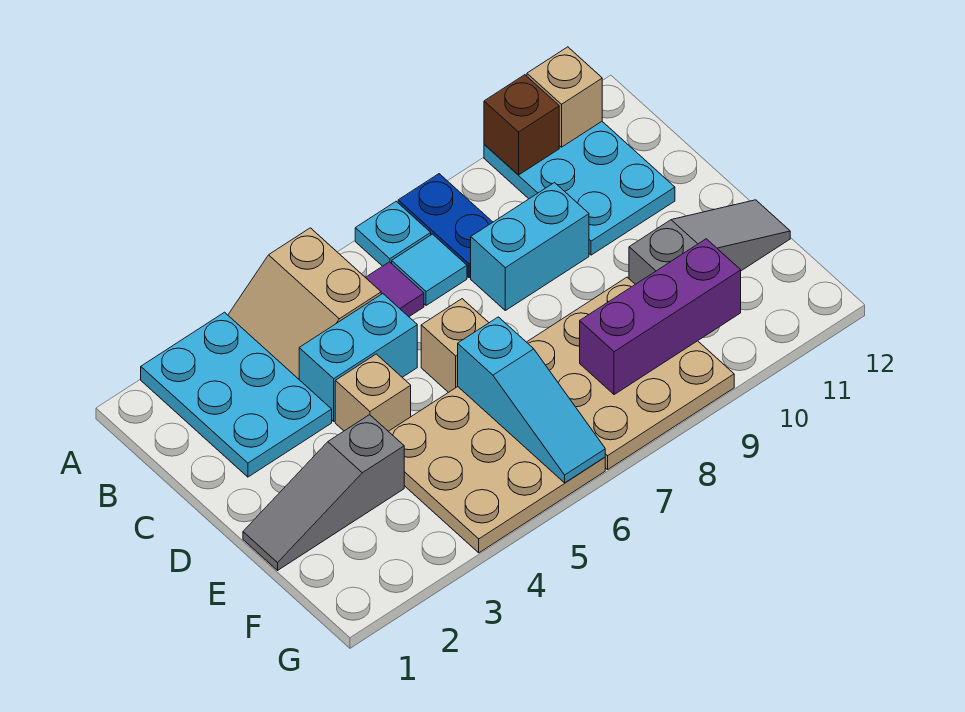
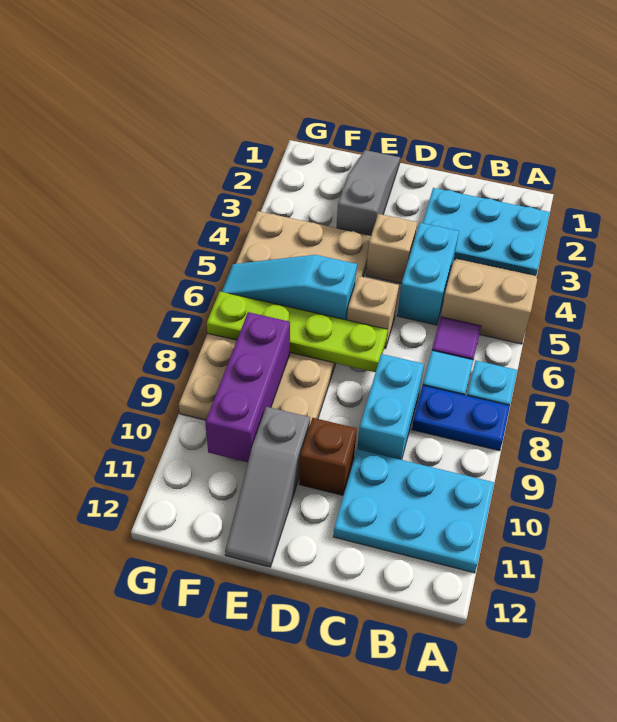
brown 1x1 brick [484,75,559,175] -> brown 1x1 brick moved to [299,418,357,495]
tan 1x1 brick [527,47,602,147] -> none
none -> lime 1x4 plate [207,292,388,372]

